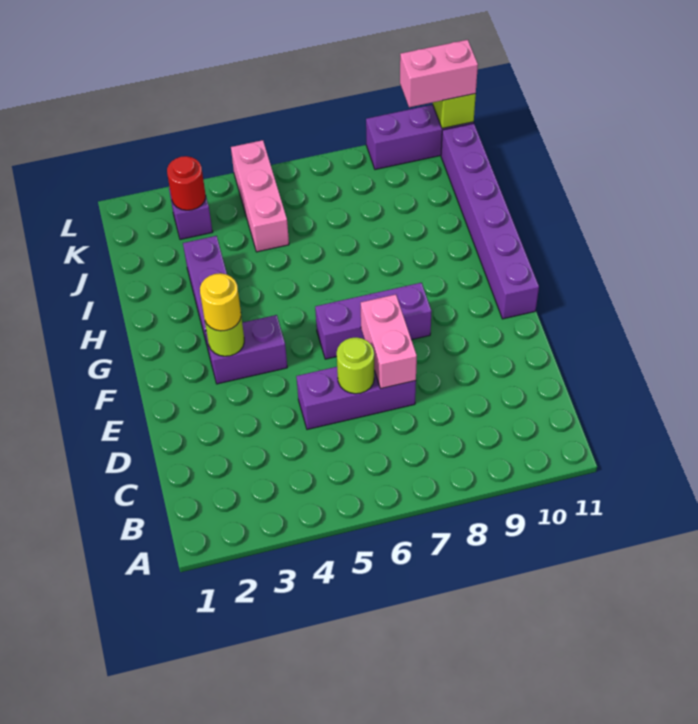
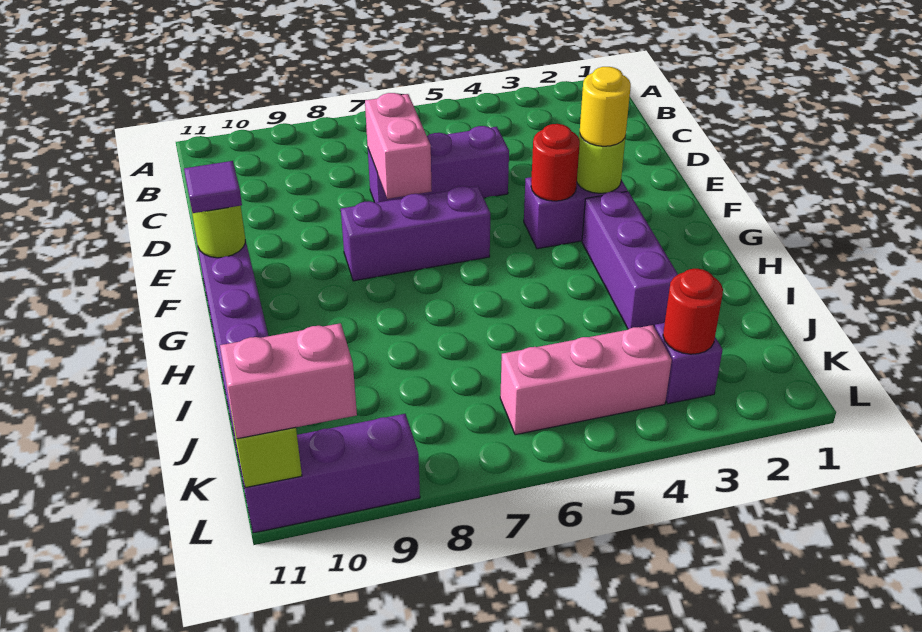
lime 1x1 round brick [337,337,374,394] -> lime 1x1 round brick moved to [192,206,245,258]
none -> red 1x1 round brick [531,124,580,201]
none -> purple 1x1 tile [184,161,242,213]
pink 1x3 brick [231,140,289,252] -> pink 1x3 brick turned to [500,325,672,435]

